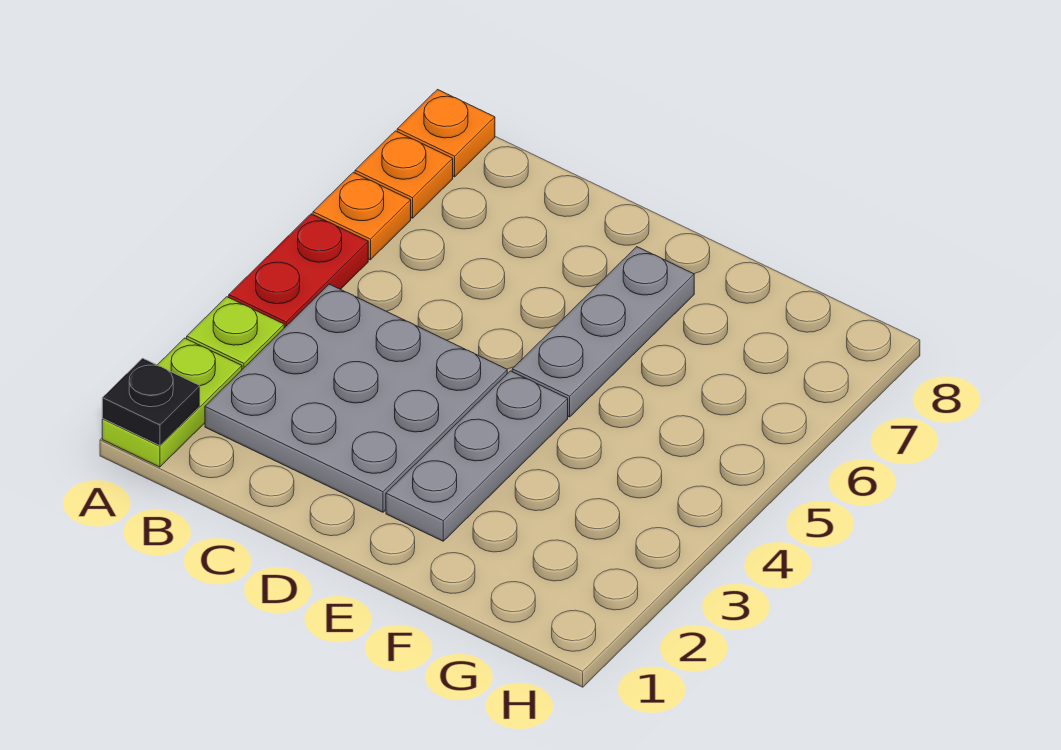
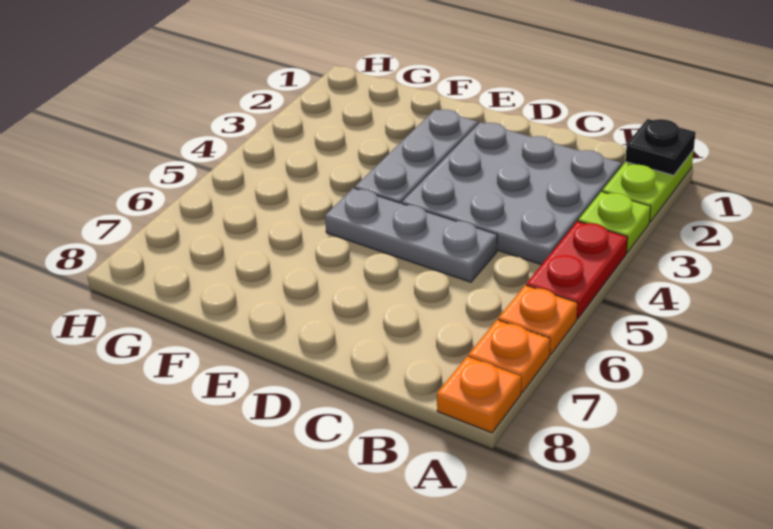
grey 1x3 plate [512,247,694,417] -> grey 1x3 plate turned to [325,188,497,282]

